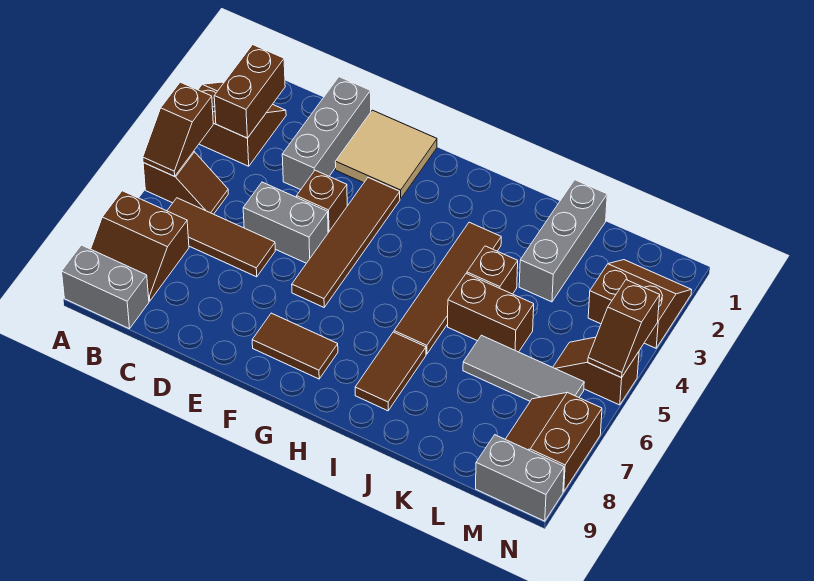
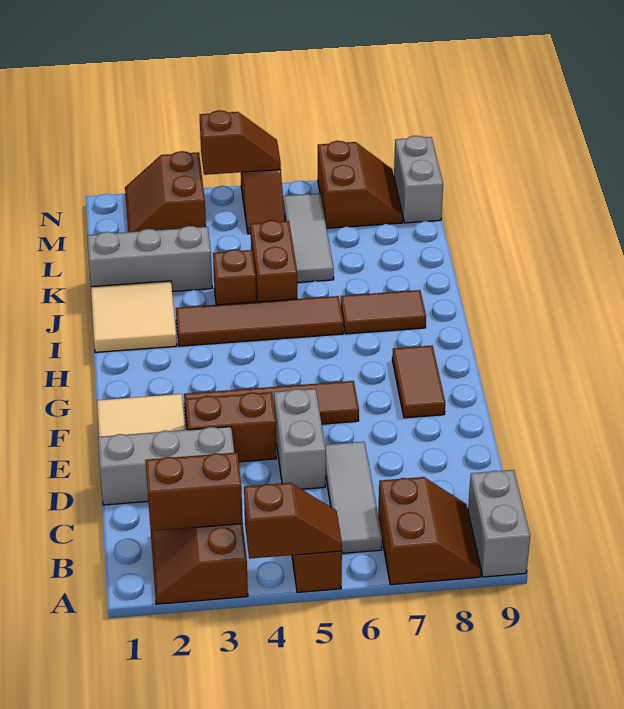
brown 1x3 tile [167,198,275,277] -> grey 1x3 tile [325,442,382,553]
brown 1x1 brick [296,170,347,232] -> brown 1x2 brick [185,392,277,462]
none -> tan 2x2 tile [91,281,177,352]
brown 2x2 slope [505,392,602,492] -> brown 2x2 slope turned to [318,141,403,228]

